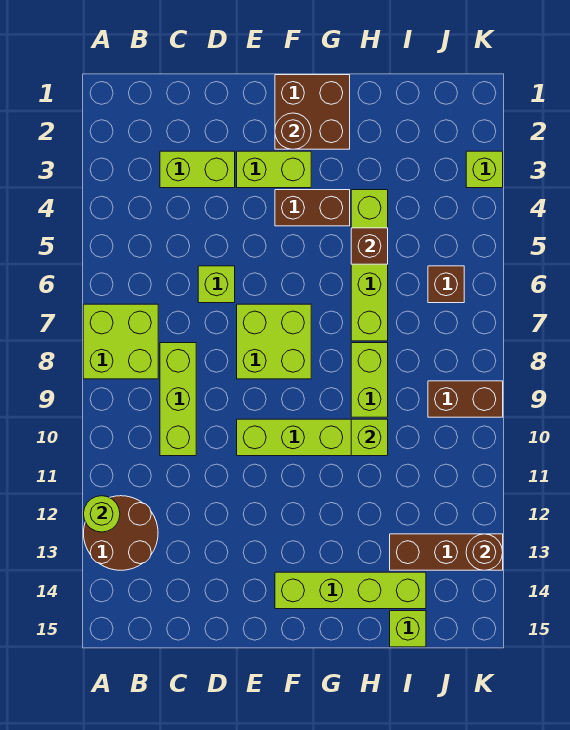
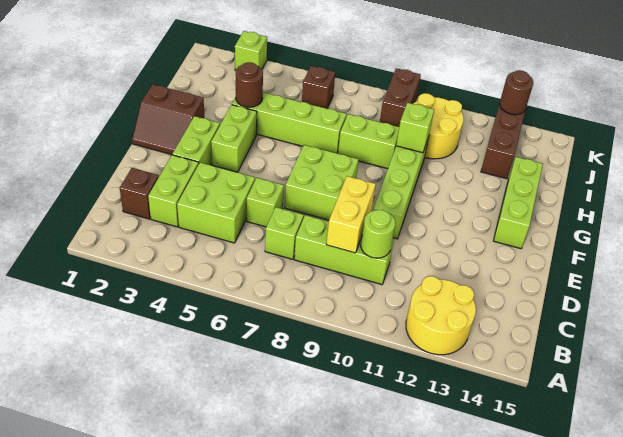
lime 2x2 brick [83,304,158,379] -> lime 2x2 brick moved to [177,163,255,243]
brown 2x2 round brick [84,496,158,570] -> yellow 2x2 round brick [406,276,476,355]
lime 1x1 round brick [84,496,120,532] -> lime 1x1 round brick moved to [361,210,395,258]
none -> yellow 1x2 brick [326,176,376,253]
brown 2x2 brick [275,75,350,149] -> brown 2x2 slope [132,84,204,155]
brown 1x1 round brick [275,113,311,149] -> brown 1x1 round brick moved to [236,62,263,107]
brown 1x2 brick [275,190,350,226] -> lime 1x2 brick [211,105,257,172]
lime 1x4 brick [275,572,426,609] -> lime 1x3 brick [493,157,543,249]
brown 1x1 brick [351,228,388,264] -> brown 1x1 brick moved to [120,168,159,219]
none -> yellow 2x2 round brick [413,93,464,159]
lime 1x1 brick [390,611,426,647] -> lime 1x1 brick moved to [265,207,304,259]

